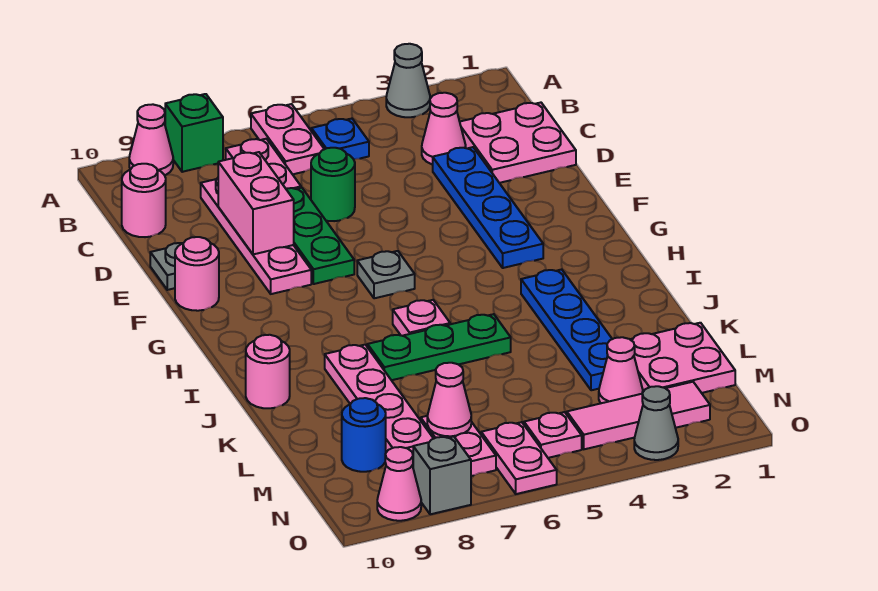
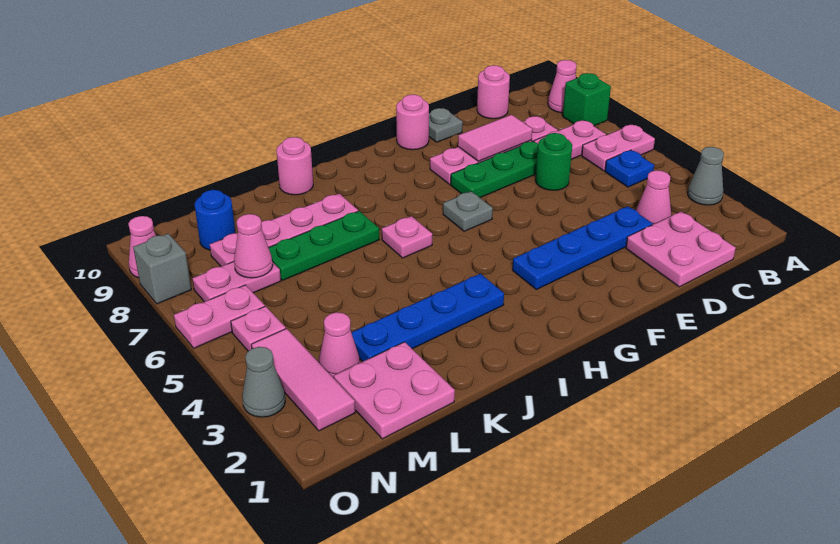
pink 1x2 brick [218,152,294,254] -> pink 1x2 tile [458,115,532,161]
green 1x3 plate [367,314,511,380] -> green 1x3 plate turned to [269,211,379,280]

